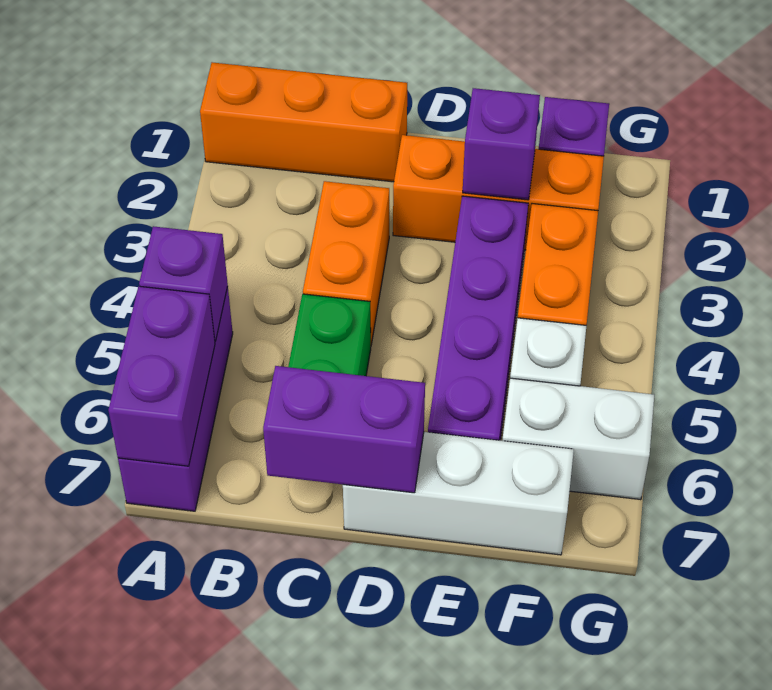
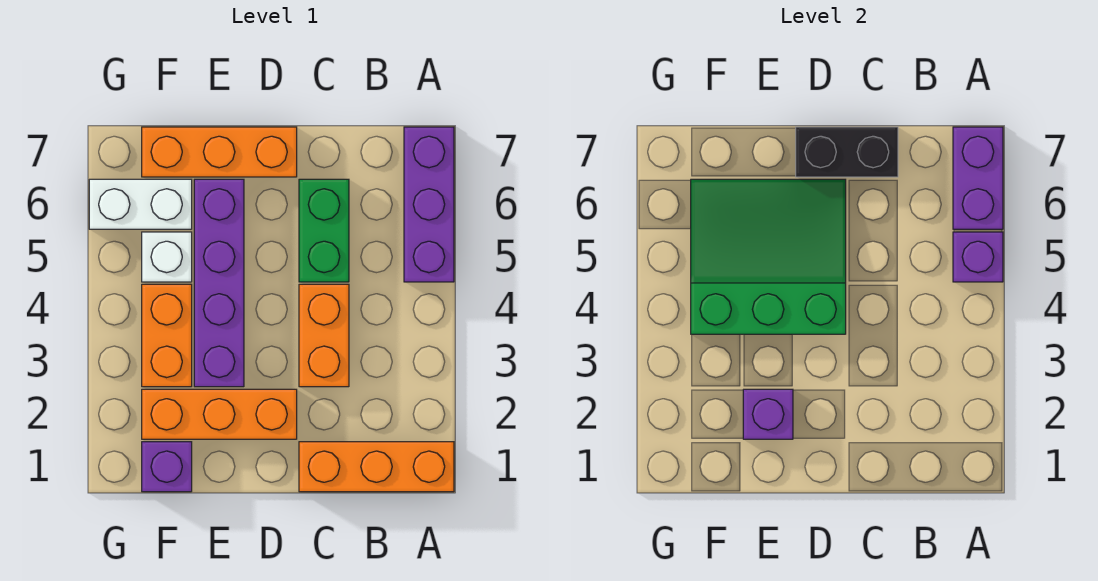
purple 1x2 brick [263,366,425,493] -> black 1x2 brick [796,127,898,177]
none -> green 3x3 slope [691,179,846,334]
white 1x3 brick [343,432,574,555] -> orange 1x3 brick [142,127,297,177]

